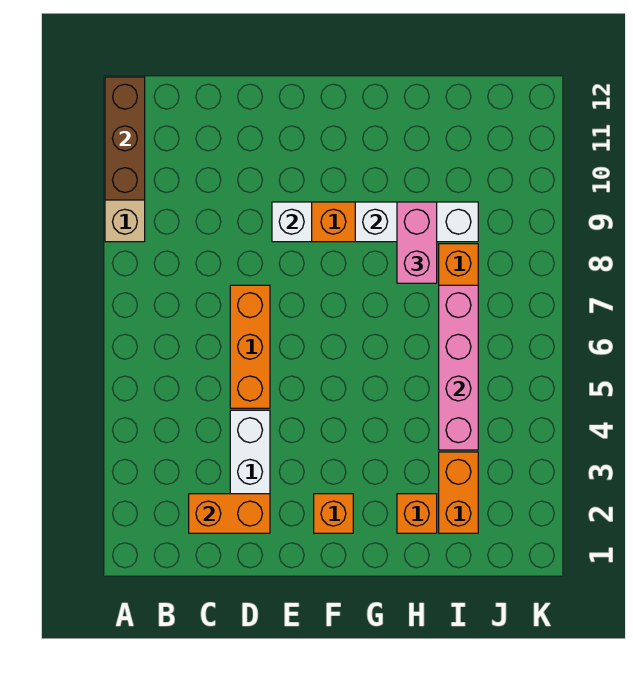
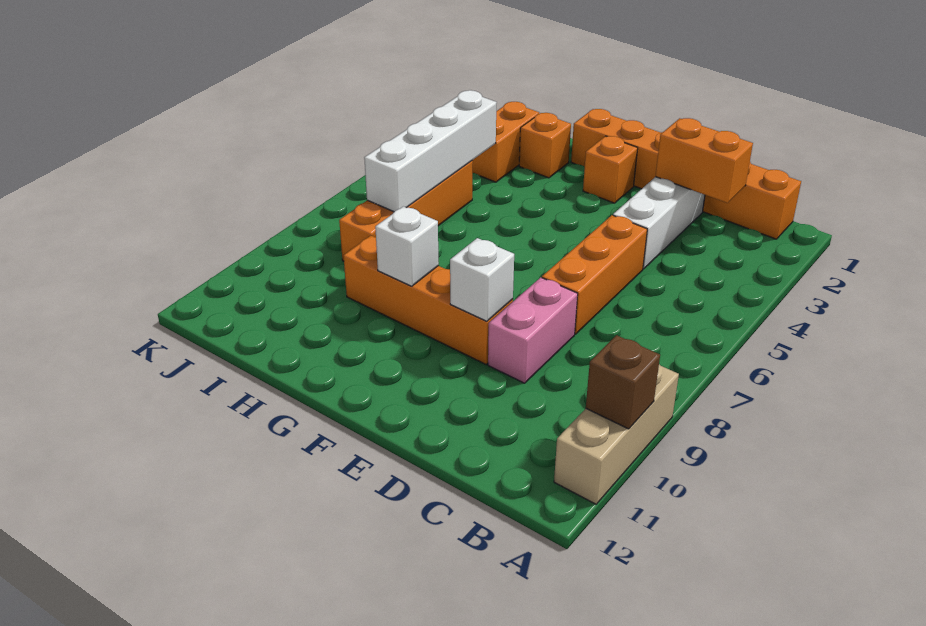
brown 1x3 brick [105,77,145,200] -> brown 1x1 brick [586,335,660,429]
none -> orange 1x6 brick [571,109,801,239]
white 1x3 brick [355,202,478,242] -> white 1x1 brick [375,206,439,286]
pink 1x2 brick [397,202,437,283] -> pink 1x2 brick moved to [488,278,578,383]
pink 1x4 brick [439,285,478,450] -> white 1x4 brick [364,90,497,212]

